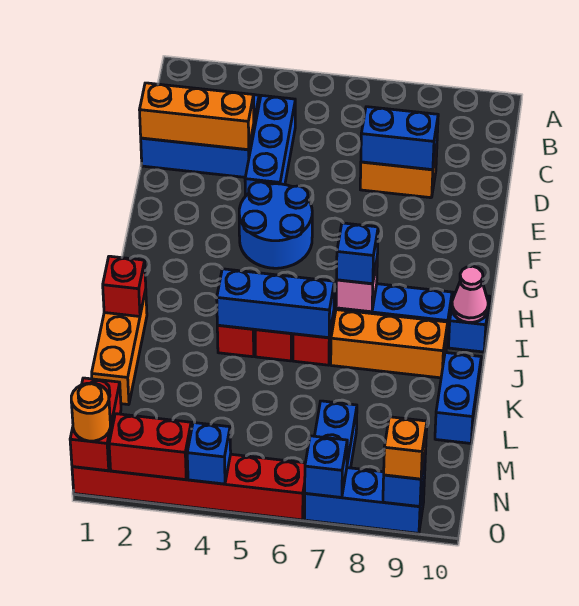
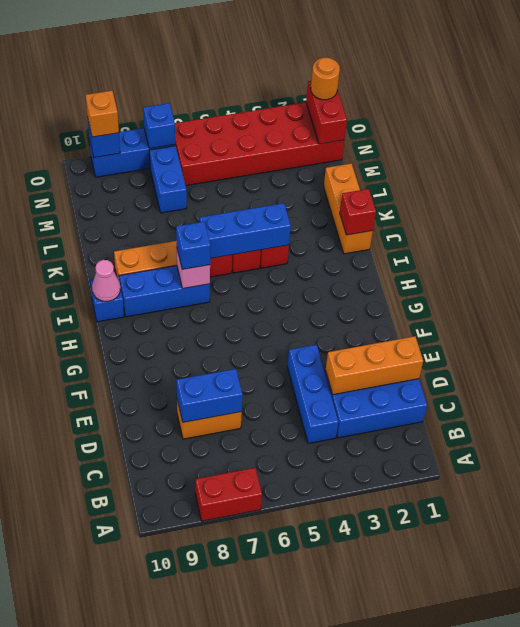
blue 2x2 round brick [239,182,312,268] -> none
blue 1x2 brick [435,353,481,443] -> none
red 1x6 brick [72,454,305,520] -> red 2x6 brick [175,102,344,186]
red 1x2 brick [109,414,191,480] -> red 1x2 brick moved to [195,468,262,521]
blue 1x1 brick [187,423,231,484] -> none

